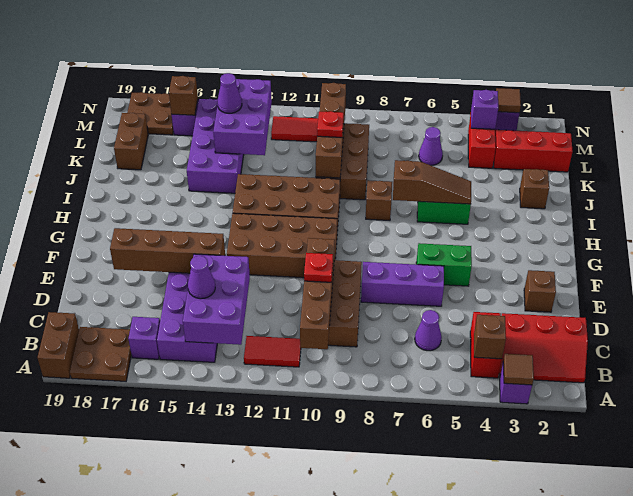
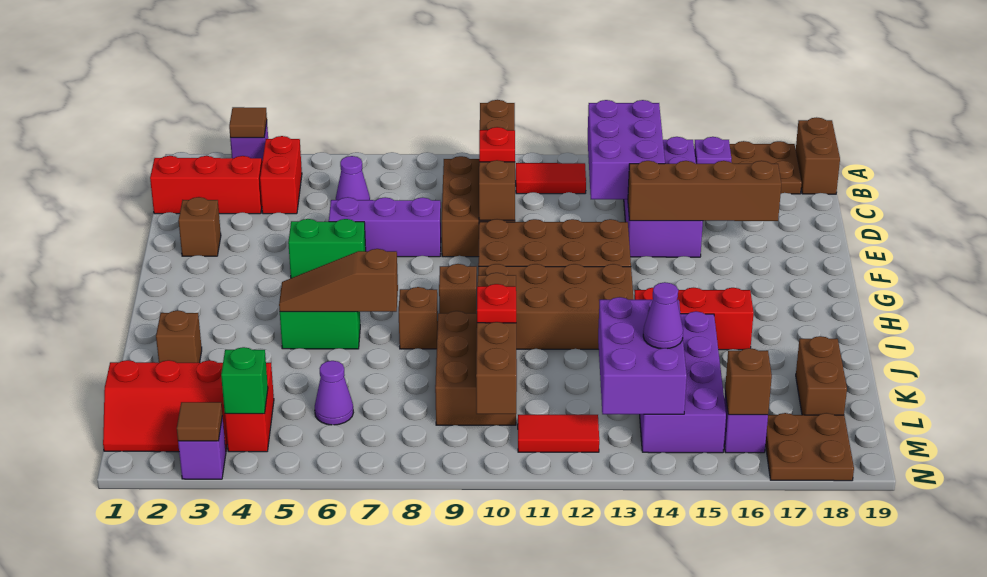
brown 1x1 brick [474,315,506,359] -> brown 1x1 brick moved to [439,264,477,313]
purple 1x1 cone [188,256,215,299] -> none
none -> red 1x3 brick [634,288,753,350]
purple 1x1 brick [471,90,498,129] -> green 1x1 brick [221,347,268,414]

